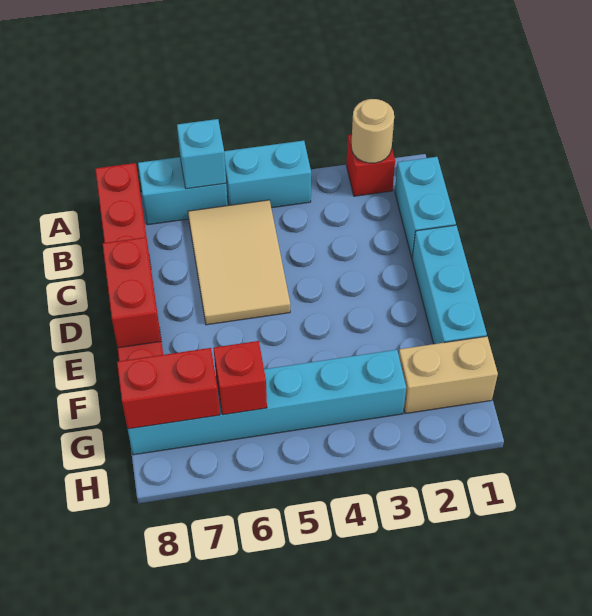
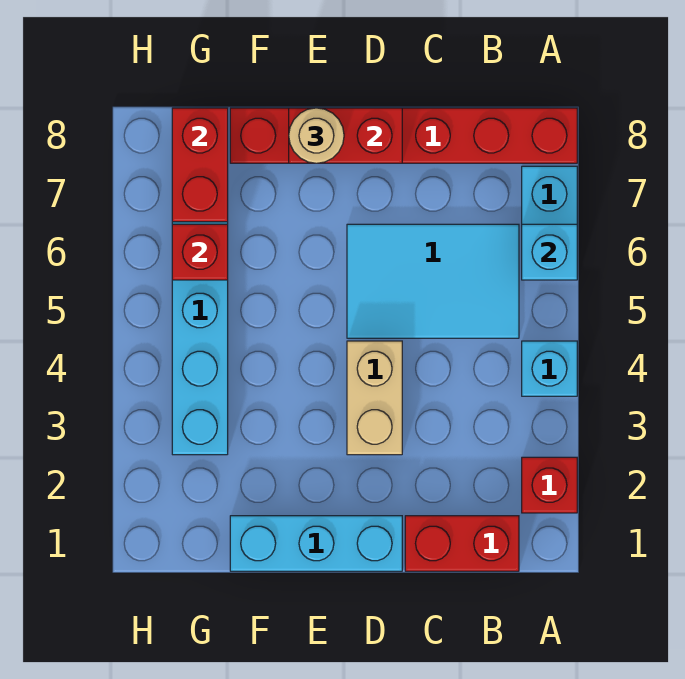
tan 1x1 round brick [351,99,394,163] -> tan 1x1 round brick moved to [289,108,344,163]
cyan 1x2 brick [224,141,311,208] -> cyan 1x1 brick [522,341,577,396]
cyan 1x2 brick [395,157,456,258] -> red 1x2 brick [405,516,519,571]
tan 2x3 tile [188,200,290,325] -> cyan 2x3 tile [347,224,519,338]
tan 1x2 brick [399,336,498,414] -> tan 1x2 brick moved to [347,341,402,455]

